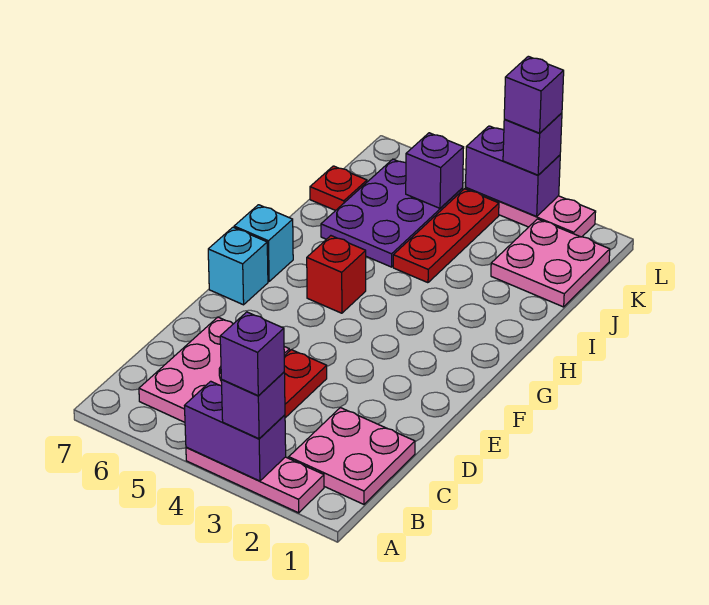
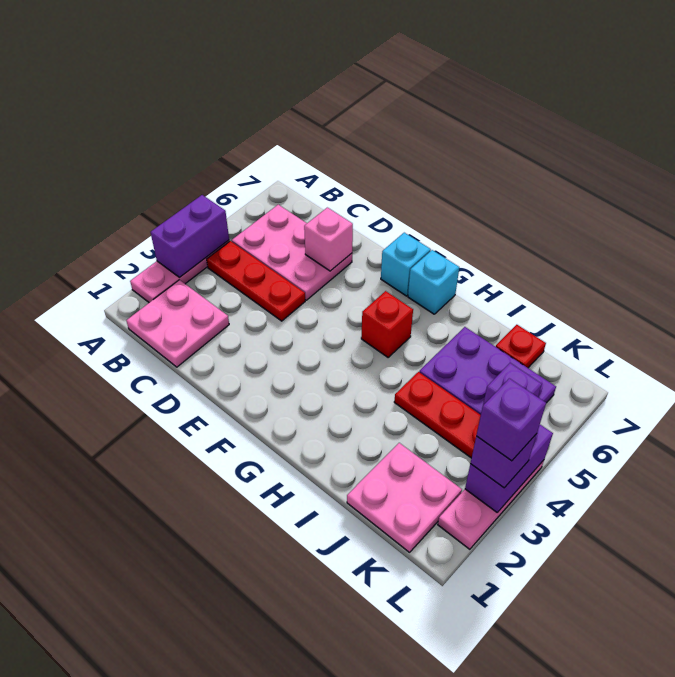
purple 1x1 brick [221,372,285,439] -> none
purple 1x1 brick [220,312,284,395] -> none
none -> pink 1x1 brick [304,208,353,271]

